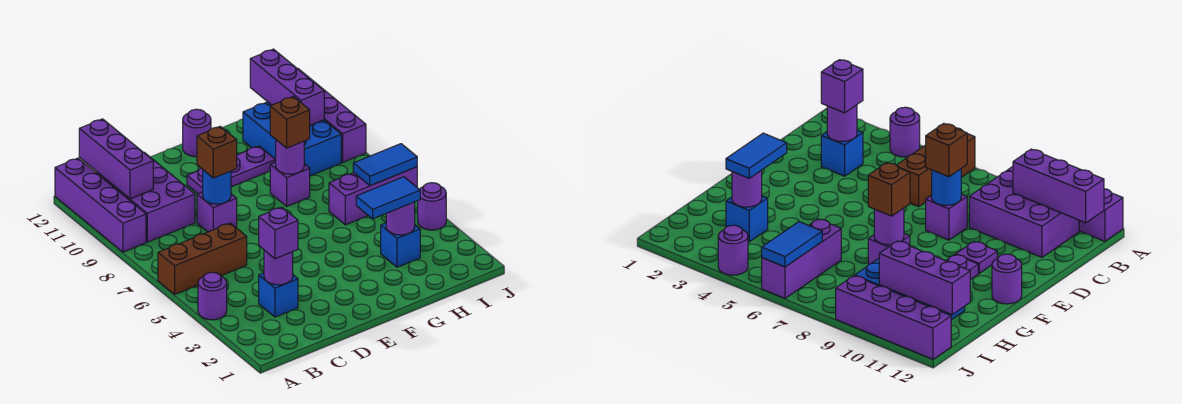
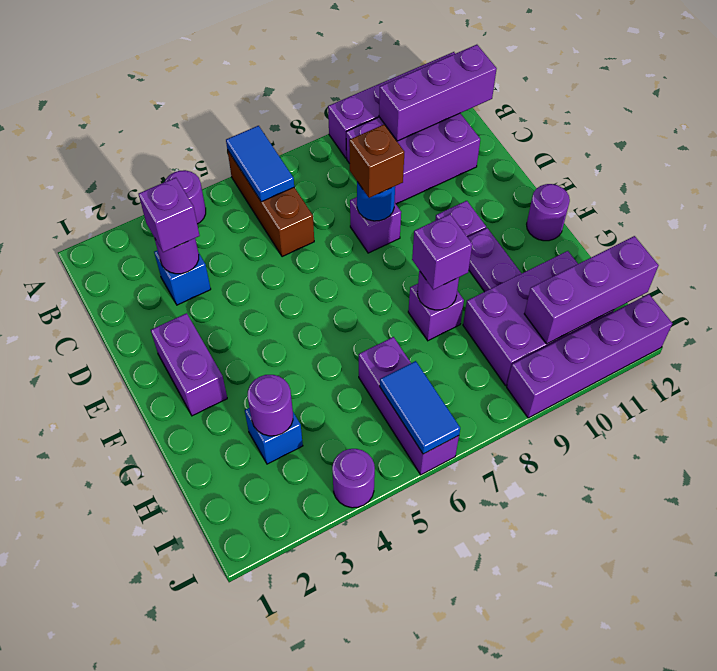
none -> purple 1x2 brick [151,313,227,416]
blue 1x2 tile [356,177,420,219] -> blue 1x2 tile moved to [226,126,294,202]
brown 1x1 brick [270,97,310,148] -> purple 1x1 brick [412,214,472,290]
blue 2x3 brick [243,102,341,176] -> purple 2x3 brick [463,251,614,385]

